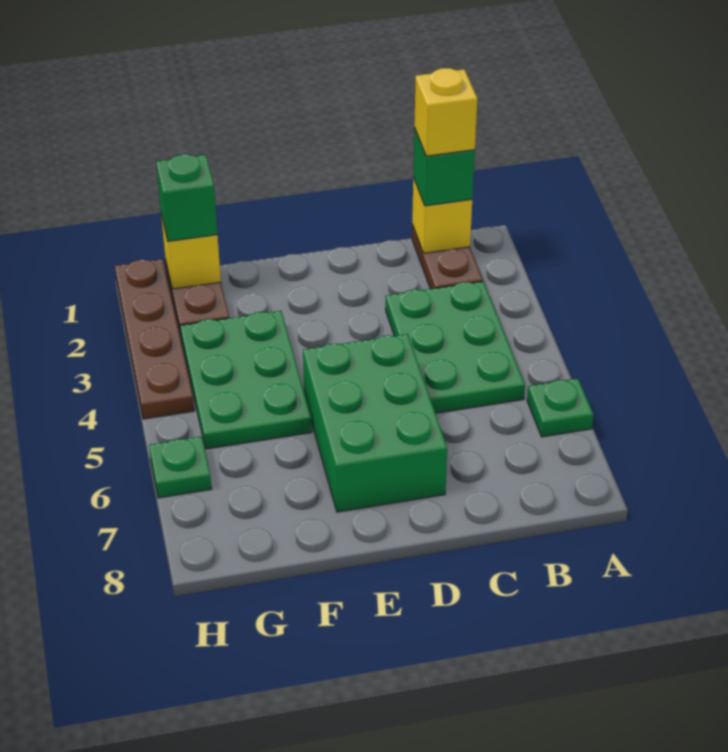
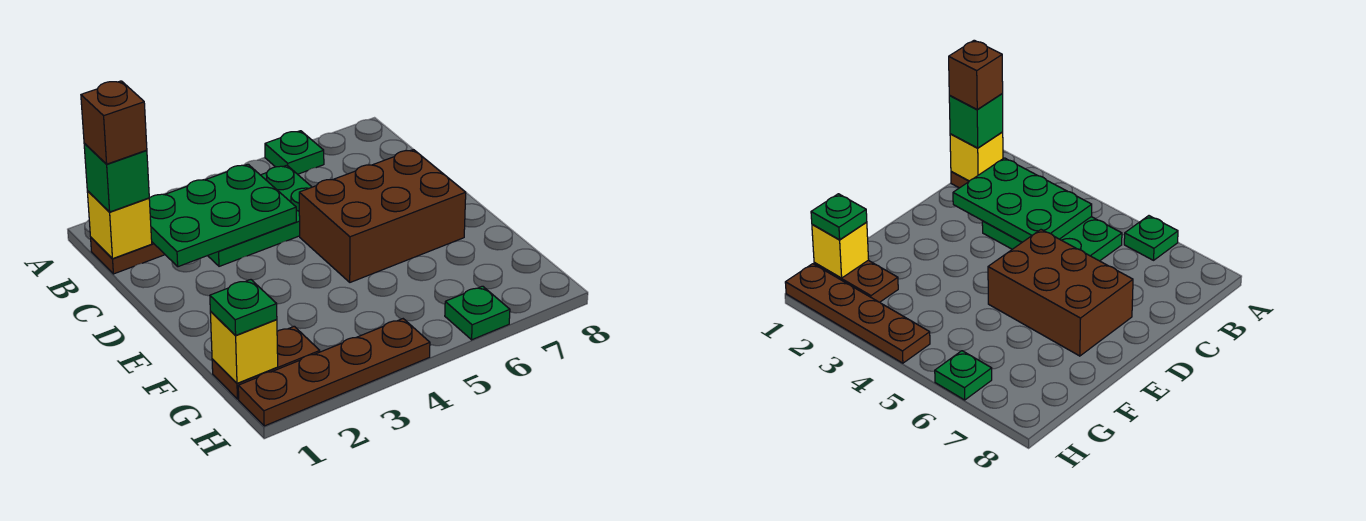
yellow 1x1 brick [414,68,477,156] -> brown 1x1 brick [81,81,147,164]
green 2x3 brick [303,334,447,512] -> brown 2x3 brick [299,150,466,282]
green 2x3 plate [180,311,312,449] -> green 2x3 plate moved to [149,164,296,267]
green 1x1 brick [156,154,218,241] -> green 1x1 plate [210,280,277,336]

